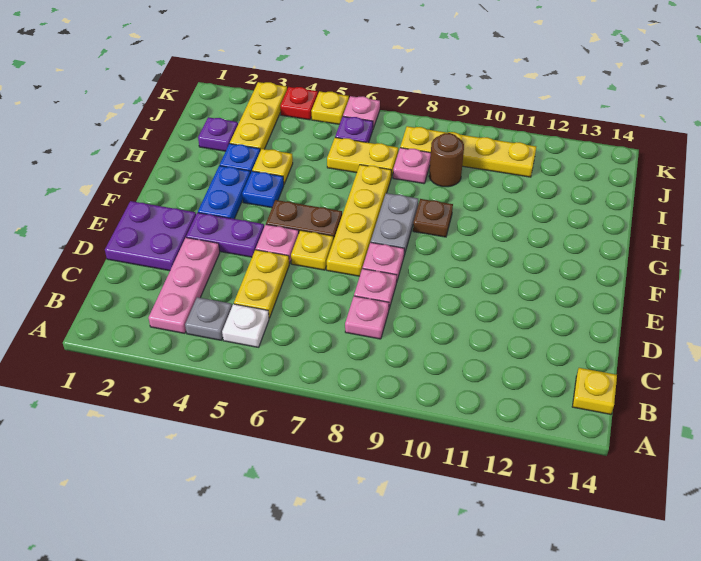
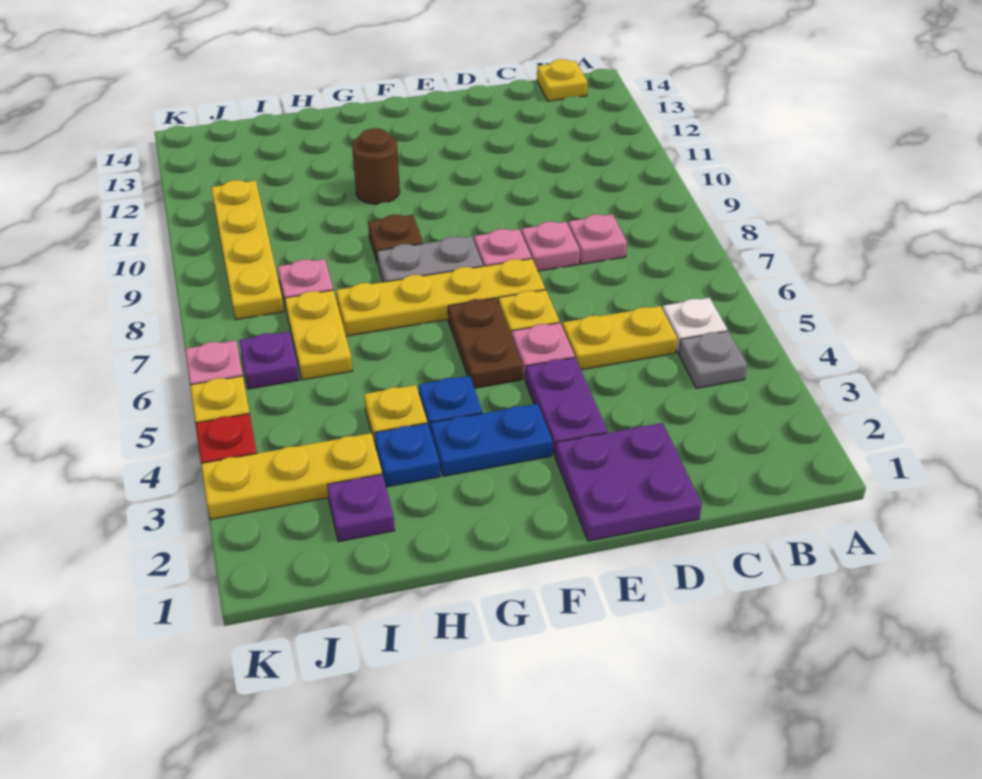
pink 1x3 plate [149,238,220,333] -> none
brown 1x1 round brick [429,133,464,187] -> brown 1x1 round brick moved to [352,128,400,204]

